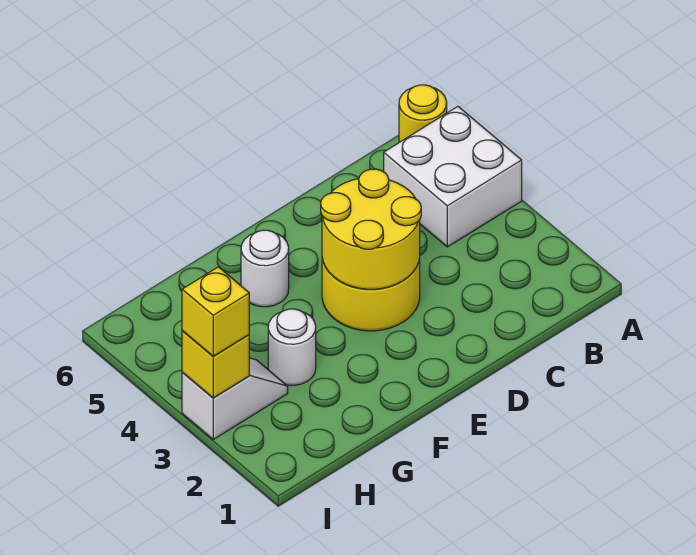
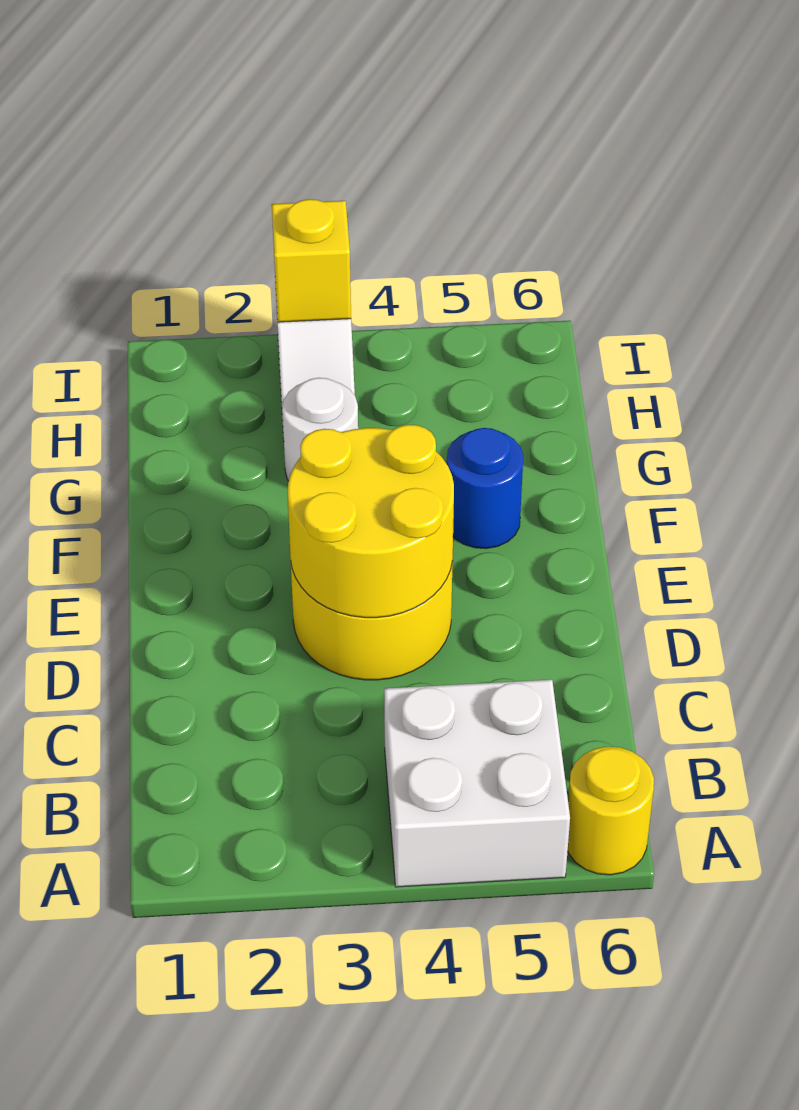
white 1x1 round brick [241,230,289,307] -> blue 1x1 round brick [447,428,523,549]
yellow 1x1 brick [182,267,249,356] -> none

